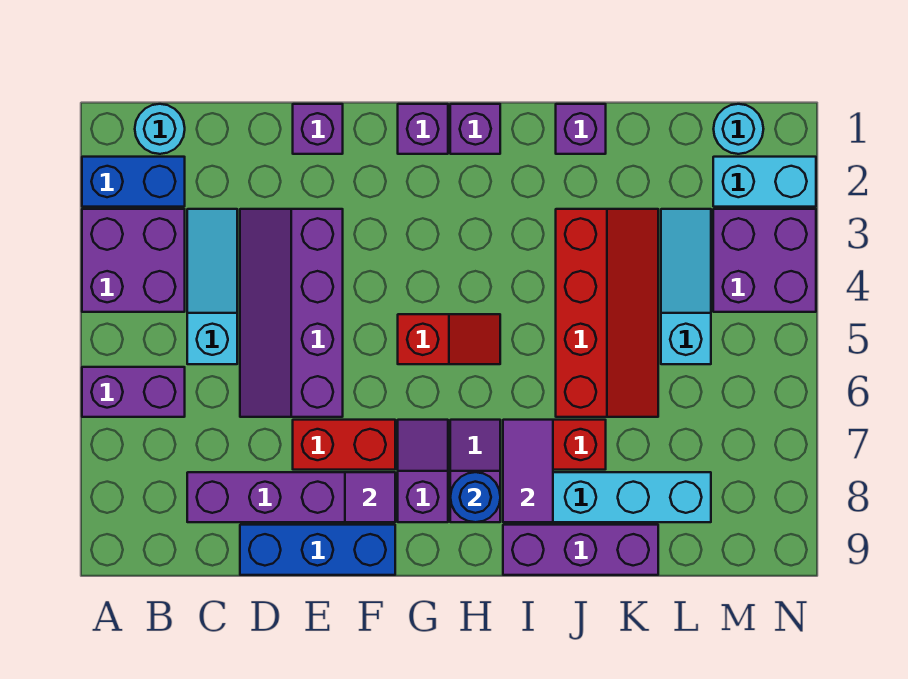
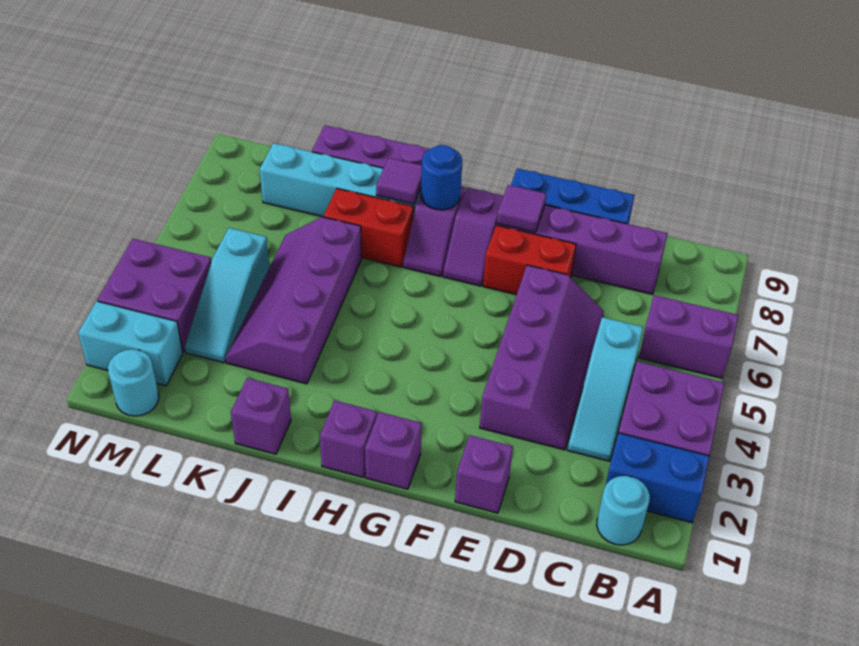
red 1x2 slope [398,314,500,364] -> none
purple 1x2 tile [503,420,553,522] -> purple 1x1 tile [376,158,422,204]
red 2x4 slope [556,209,658,417] -> purple 2x4 slope [226,217,362,384]

